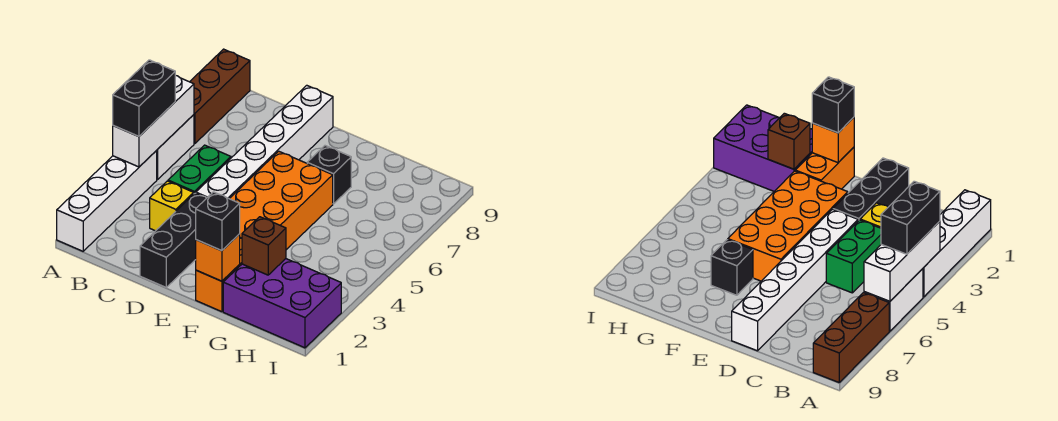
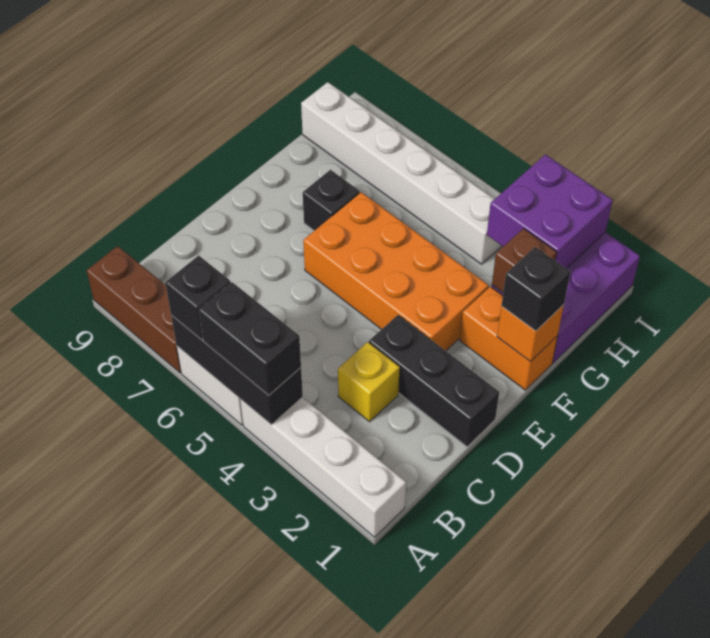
white 1x3 brick [113,75,194,167] -> black 1x3 brick [171,315,303,425]
none -> black 1x1 brick [165,255,231,340]
green 1x2 brick [168,145,231,193] -> none
white 1x6 brick [196,85,333,199] -> white 1x6 brick moved to [301,82,502,264]
none -> purple 2x2 brick [487,155,613,269]

